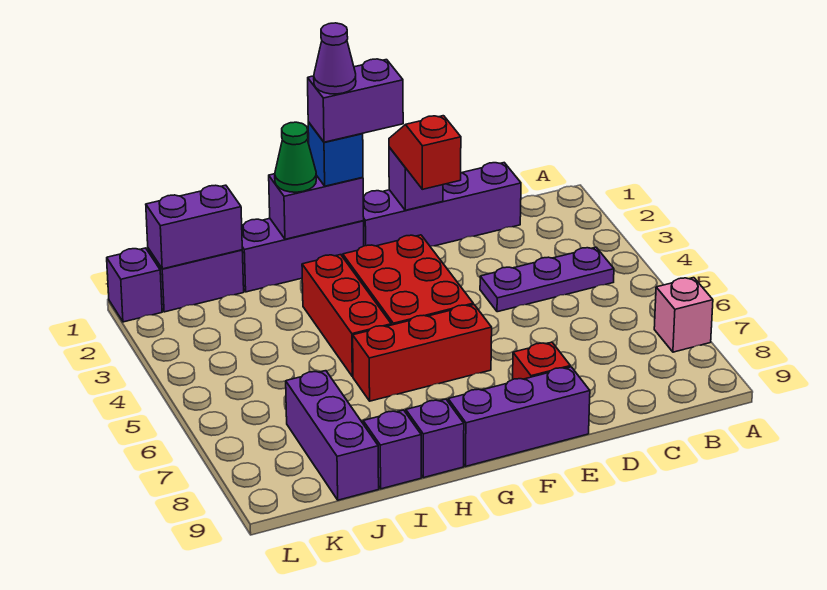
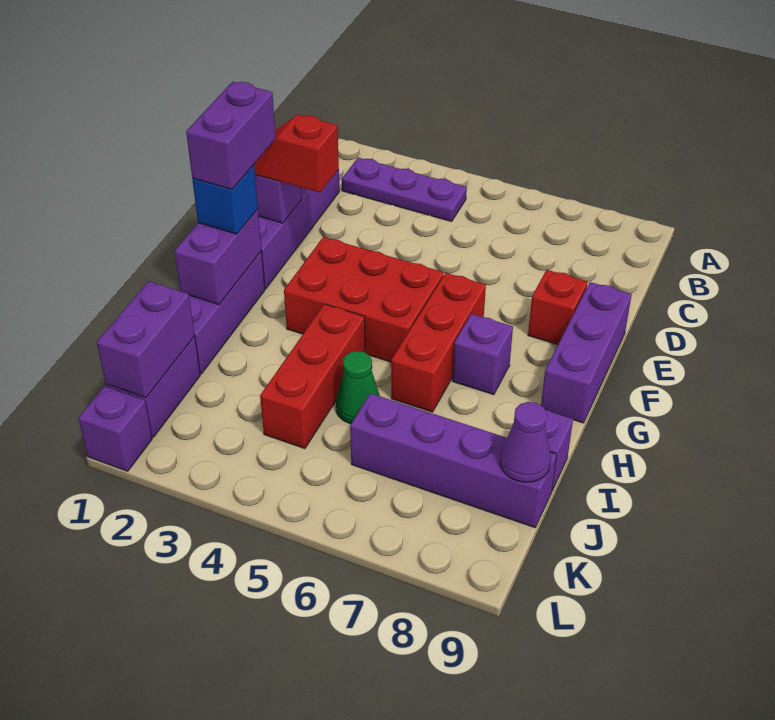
pink 1x1 brick [654,278,713,352] -> none
purple 1x3 plate [480,247,614,312] -> purple 1x3 plate turned to [342,158,467,222]
purple 1x1 cone [314,23,356,94] -> purple 1x1 cone moved to [500,402,551,482]
green 1x1 cone [275,122,316,192] -> green 1x1 cone moved to [336,351,380,424]
red 1x3 brick [302,255,391,377] -> red 1x3 brick turned to [260,304,365,449]
purple 1x1 brick [406,399,464,478] -> purple 1x1 brick moved to [453,314,513,395]
purple 1x3 brick [286,371,379,500] -> purple 1x4 brick [350,393,557,528]

